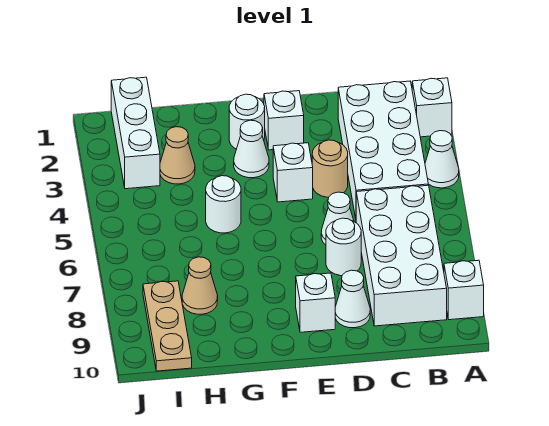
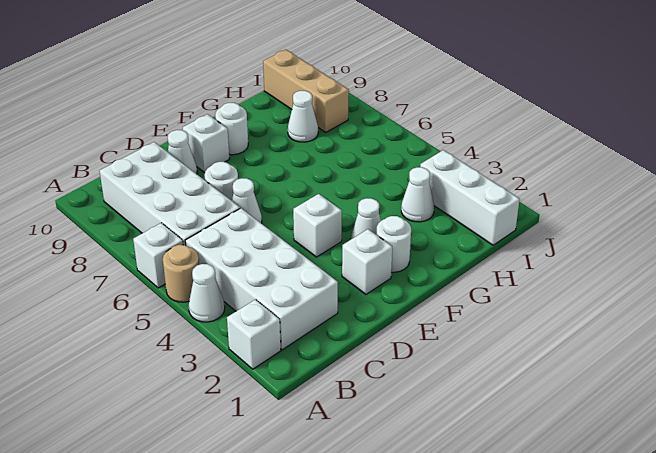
white 1x1 brick [444,260,484,320] -> white 1x1 brick moved to [133,223,183,288]
tan 1x1 round brick [312,140,348,197] -> tan 1x1 round brick moved to [163,245,199,302]
white 1x1 round brick [206,176,241,233] -> white 1x1 round brick moved to [215,103,248,155]
tan 1x1 cone [160,127,195,184] -> white 1x1 cone [401,167,434,222]
tan 1x1 cone [182,257,218,314] -> white 1x1 cone [288,91,318,142]
tan 1x3 plate [143,281,192,371] -> tan 1x3 brick [263,49,349,132]

